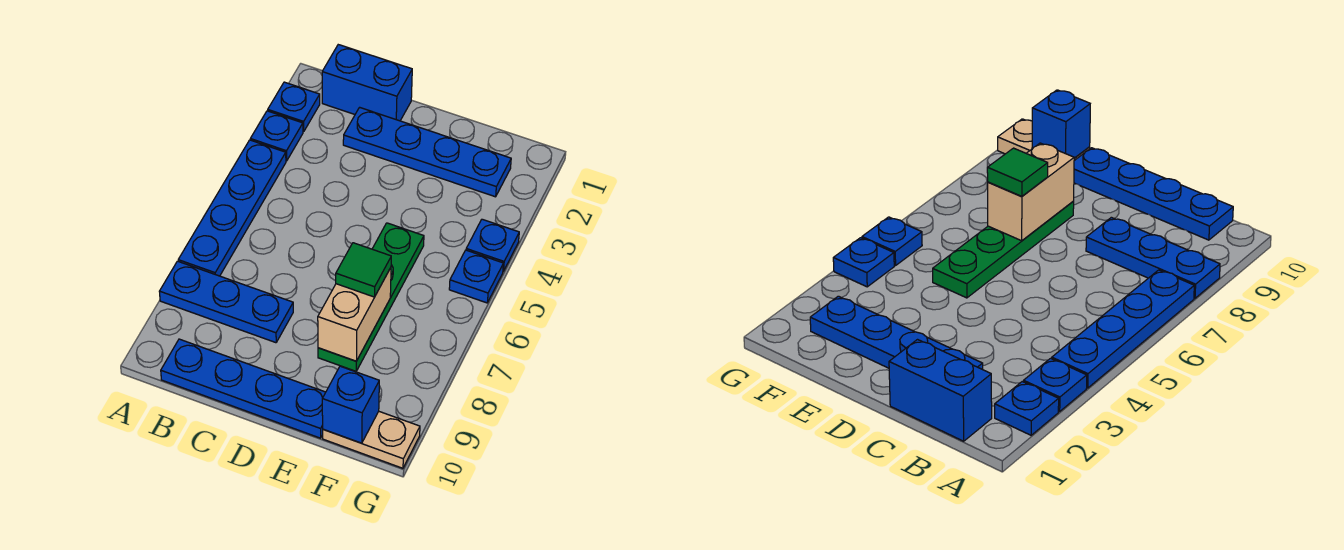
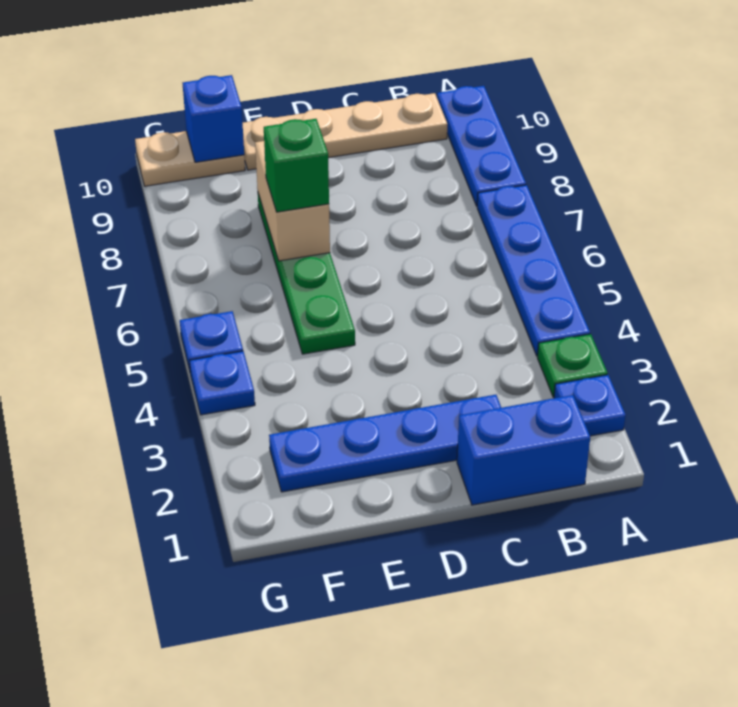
blue 1x1 plate [250,111,303,161] -> green 1x1 plate [538,334,607,397]
blue 1x3 plate [159,261,293,343] -> blue 1x3 plate turned to [437,86,526,206]
blue 1x4 plate [161,339,326,438] -> tan 1x4 plate [243,93,447,170]
green 1x1 tile [336,243,391,297] -> green 1x1 brick [264,119,329,212]

